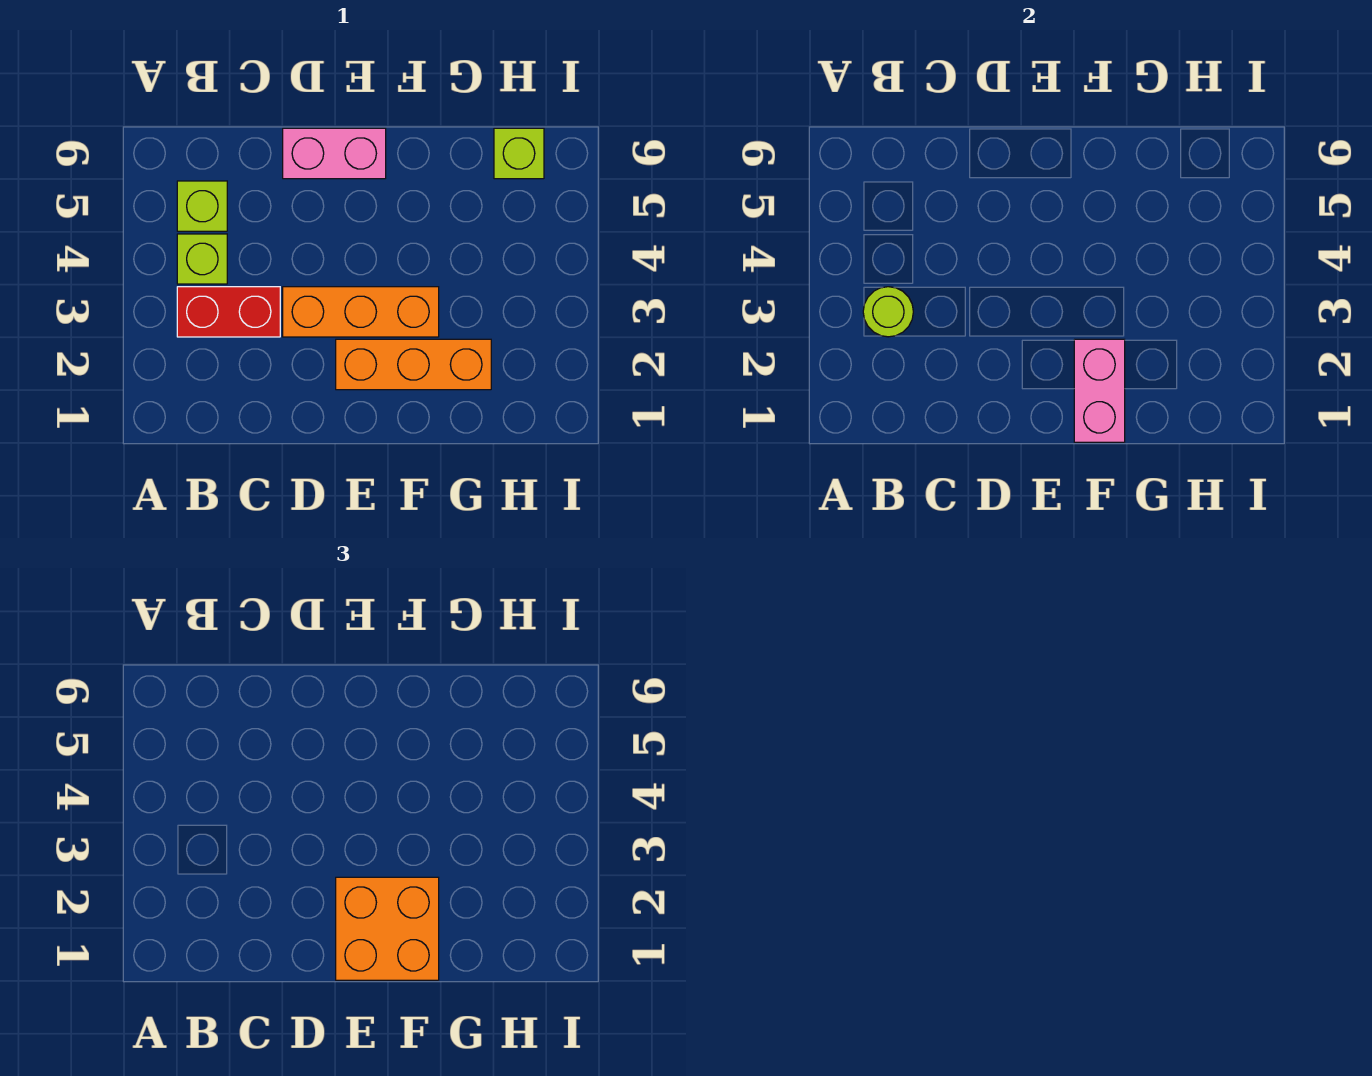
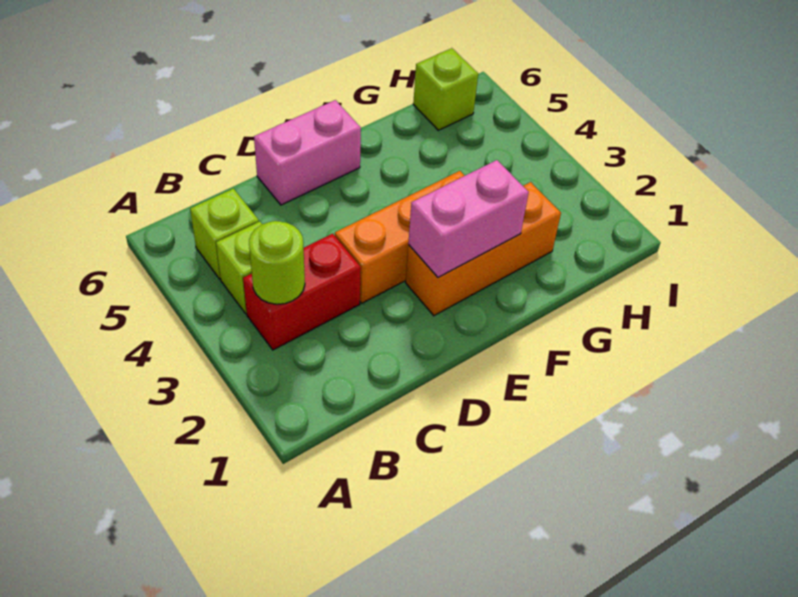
orange 2x2 brick [336,877,439,980] -> none
pink 1x2 brick [1074,339,1125,442] -> pink 1x2 brick turned to [408,160,529,278]

